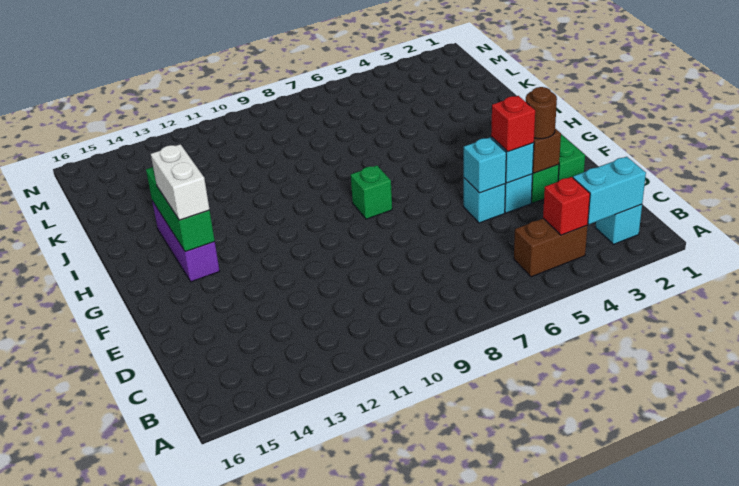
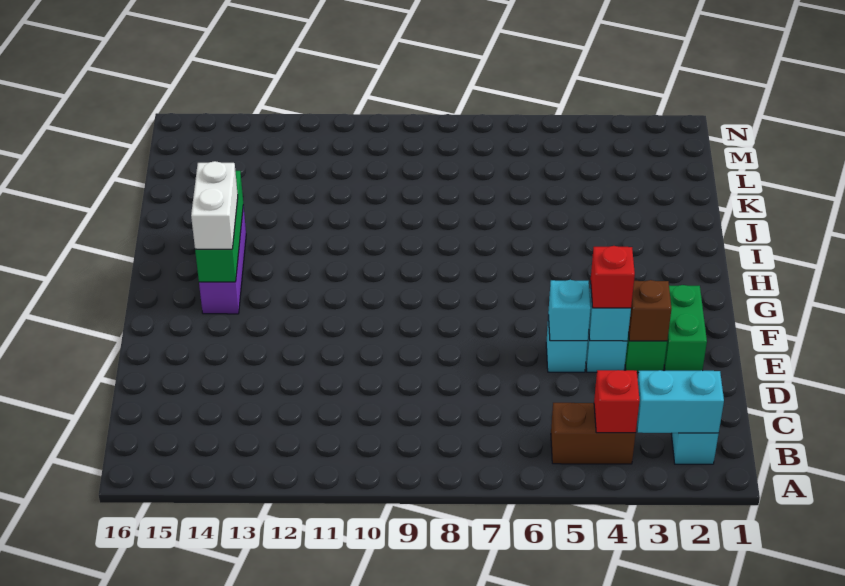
brown 1x1 round brick [526,87,557,139] -> none
green 1x1 brick [351,165,392,219] -> none

